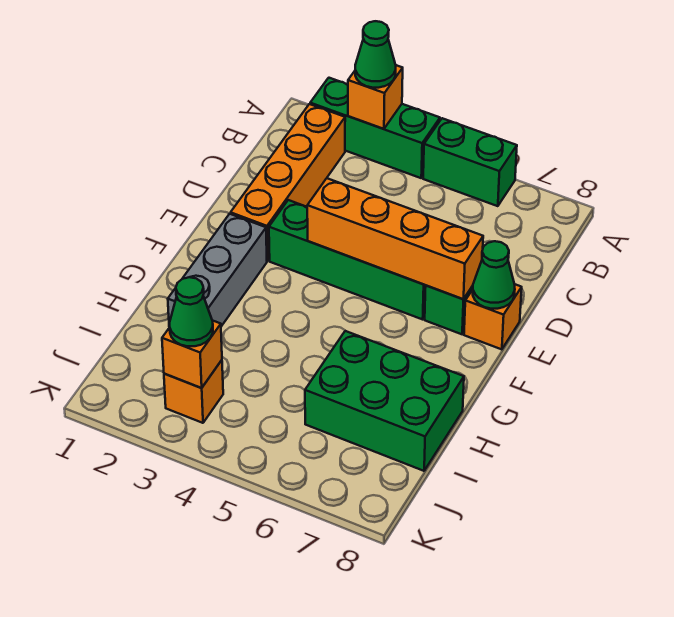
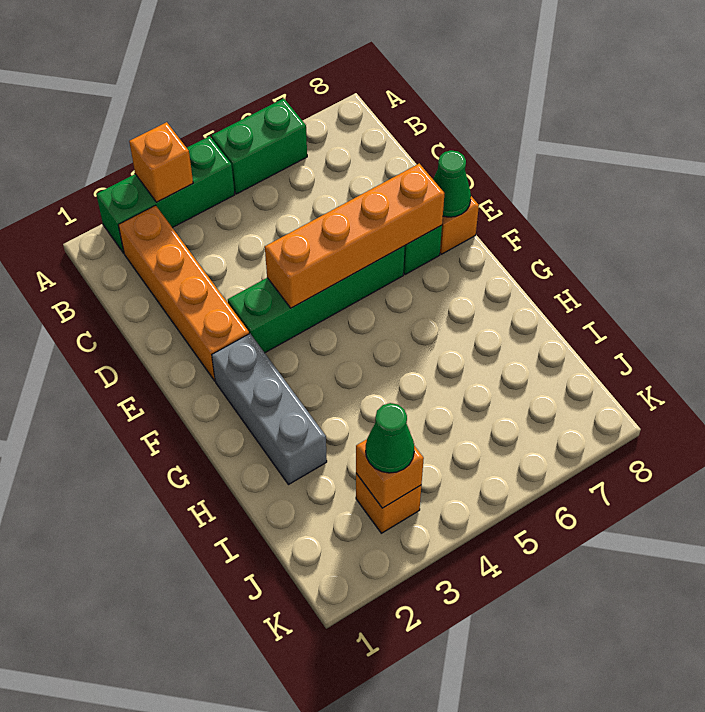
green 1x1 cone [355,21,396,88] -> none
green 2x3 brick [305,331,464,471] -> none

